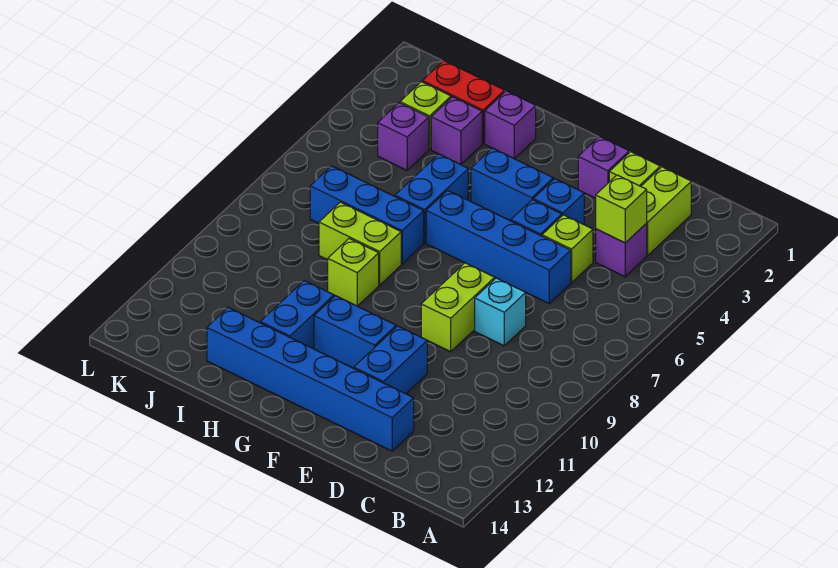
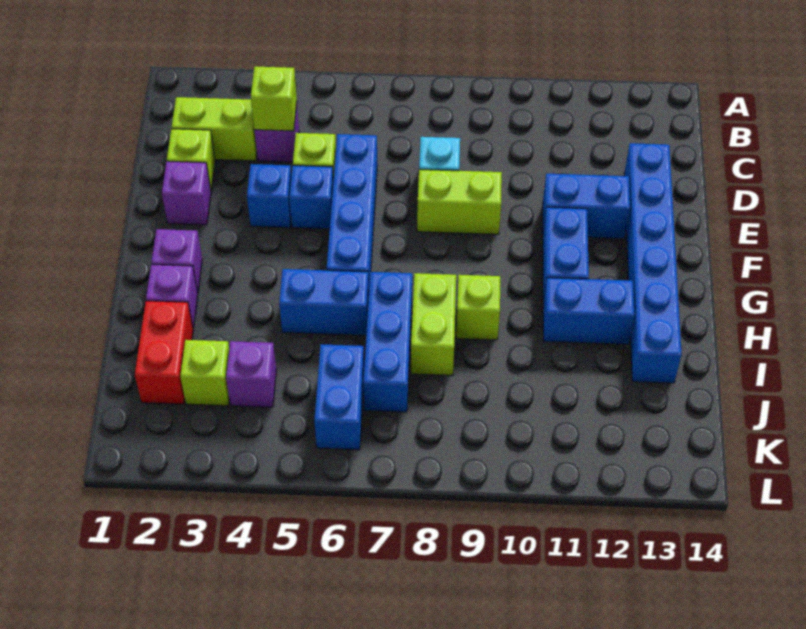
blue 1x2 brick [471,148,553,221] -> blue 1x2 brick moved to [314,344,364,450]
purple 1x1 brick [431,97,482,165] -> purple 1x1 brick moved to [151,229,202,293]

